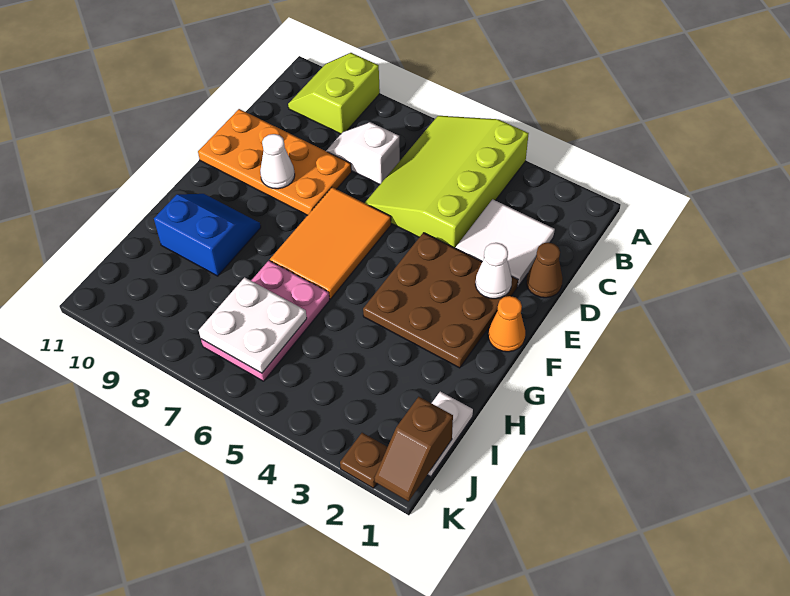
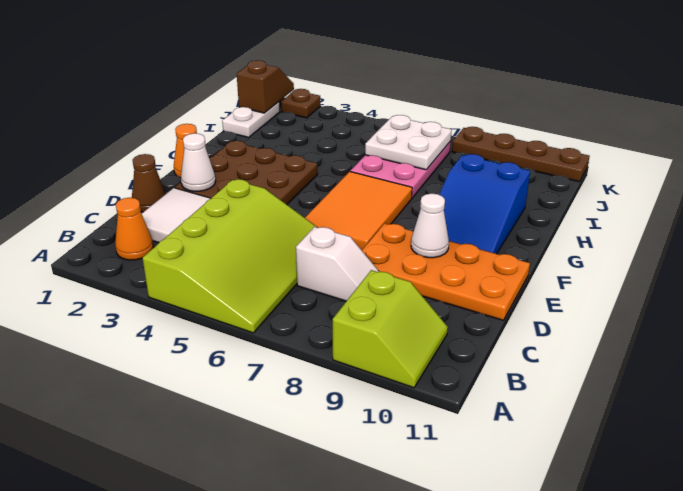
none -> orange 1x1 cone [115,198,154,260]
blue 2x2 slope [154,194,261,276] -> blue 2x3 slope [439,154,530,254]
none -> brown 1x4 plate [452,127,590,182]

